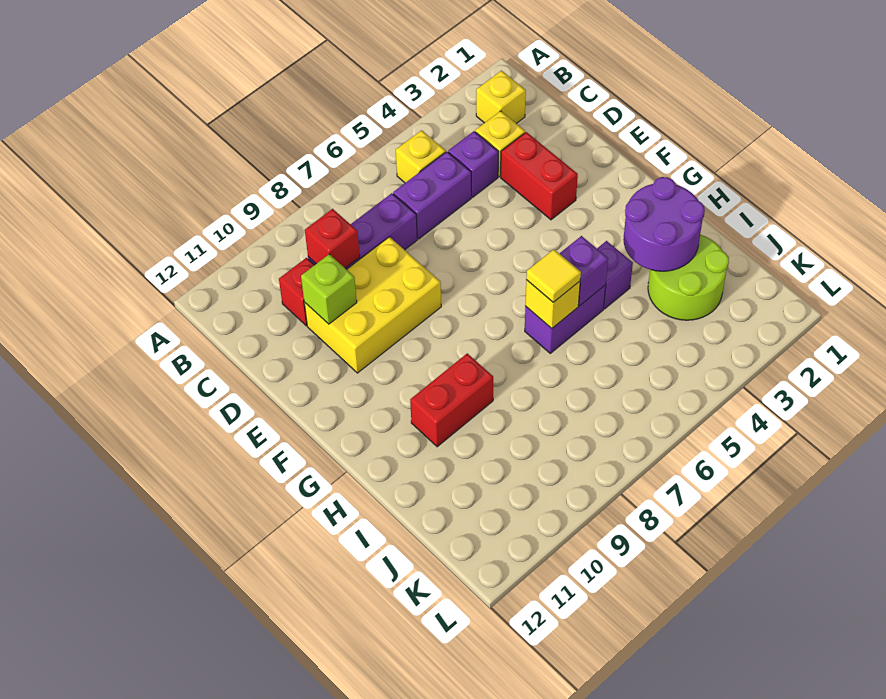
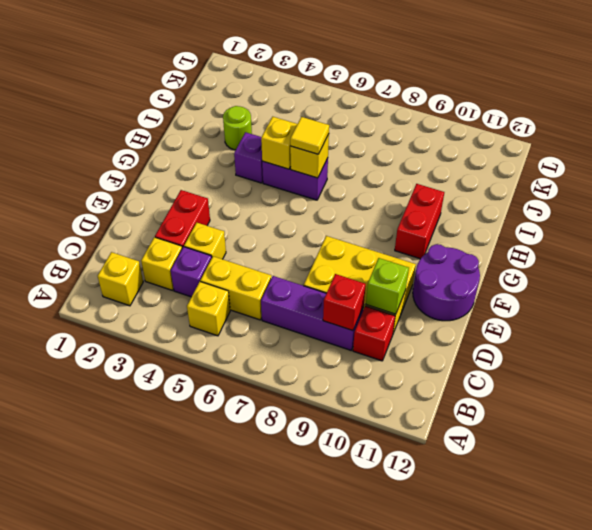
purple 1x2 brick [393,152,472,239] -> yellow 1x2 brick [200,256,271,320]
none -> yellow 1x1 brick [184,223,226,259]
purple 2x2 round brick [623,177,705,271] -> purple 2x2 round brick moved to [413,244,480,321]
purple 1x1 brick [559,236,608,305] -> yellow 1x1 brick [261,117,297,169]
red 1x2 brick [410,353,493,447] -> red 1x2 brick turned to [395,184,444,259]
lime 2x2 round brick [648,235,729,320] -> lime 1x1 round brick [223,106,252,150]

